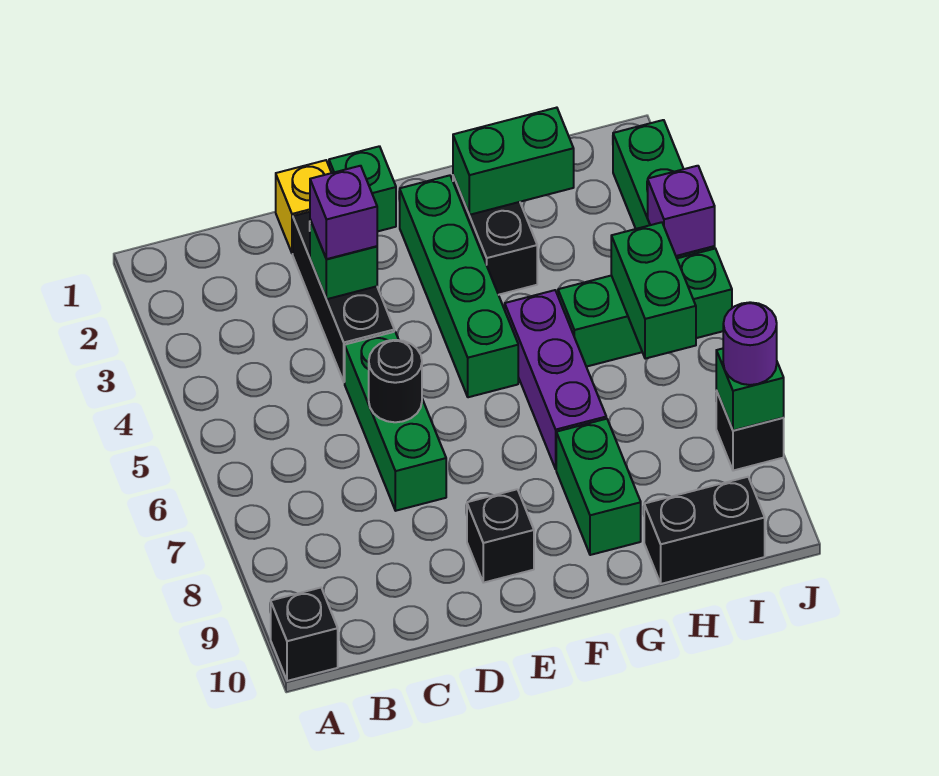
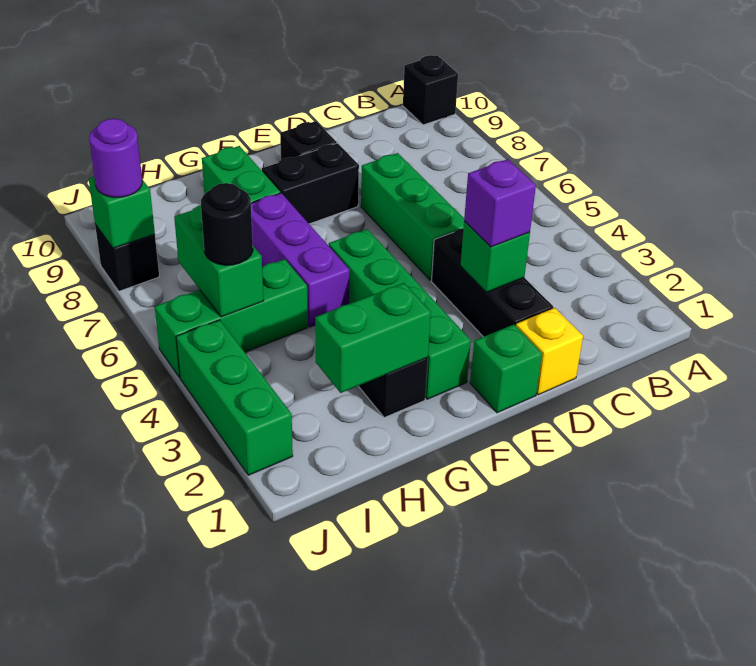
black 1x1 round brick [369,340,422,422] -> black 1x1 round brick moved to [201,183,253,265]
black 1x2 brick [644,477,765,584] -> black 1x2 brick moved to [262,143,359,224]
purple 1x1 brick [648,166,715,256] -> none

